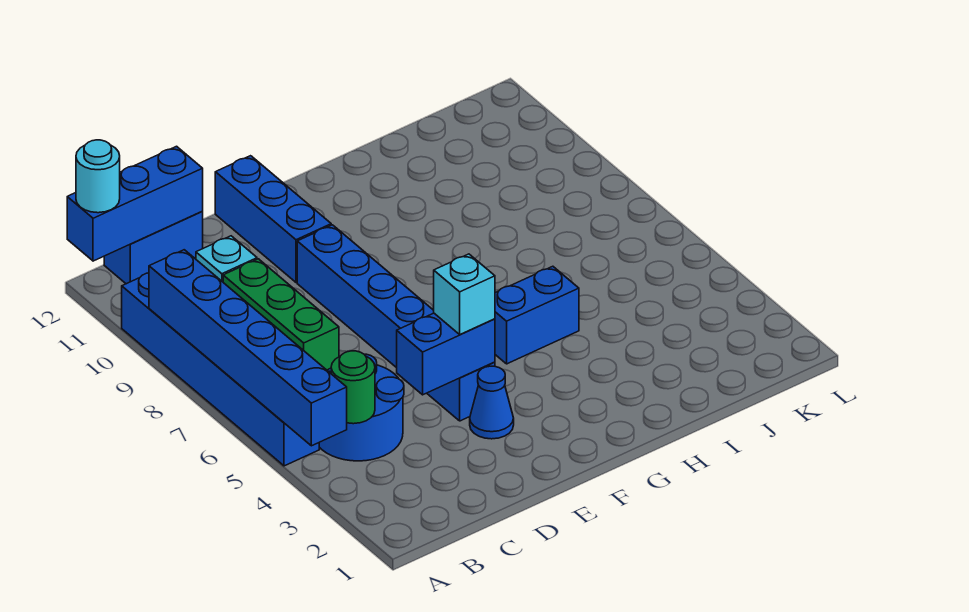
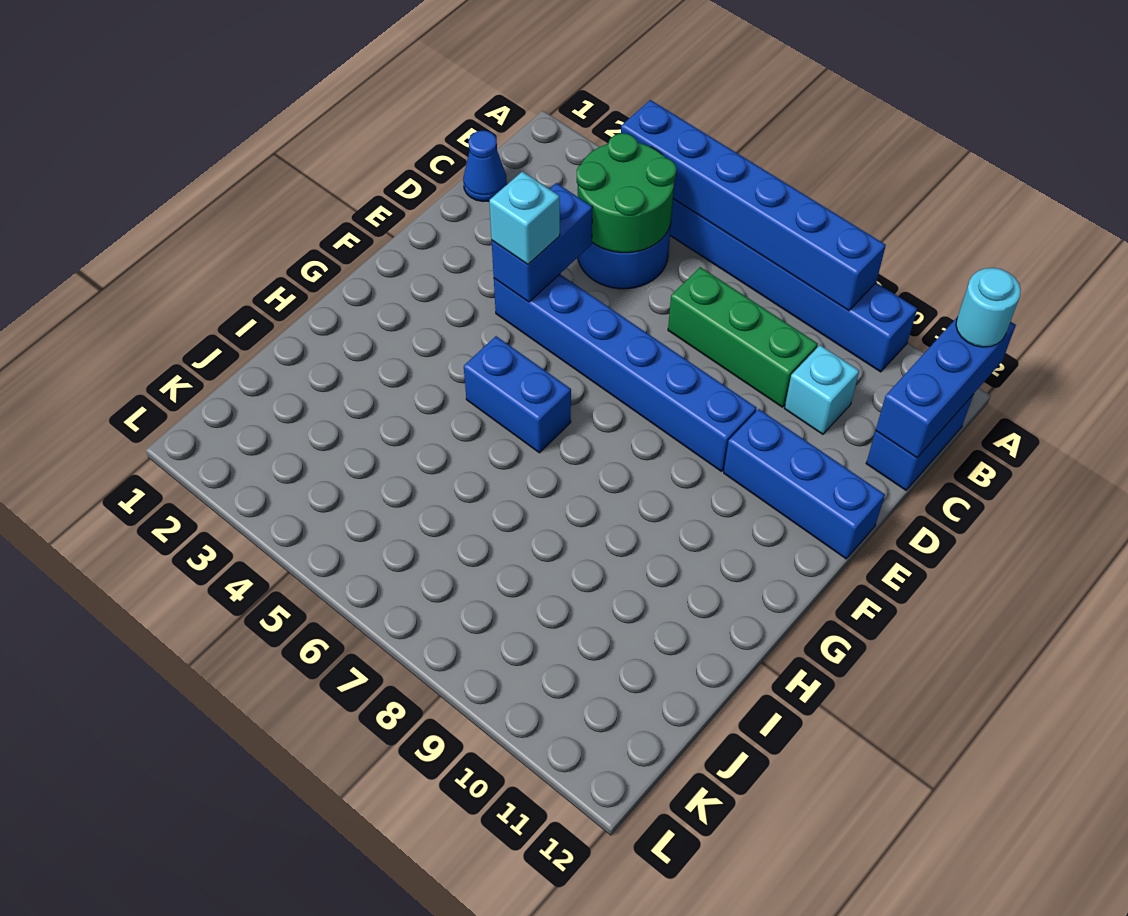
green 1x1 round brick [331,351,375,424] -> green 2x2 round brick [577,133,676,253]
blue 1x1 cone [470,366,514,439] -> blue 1x1 cone moved to [463,131,507,201]
blue 1x2 brick [495,266,579,364] -> blue 1x2 brick turned to [464,336,571,453]

